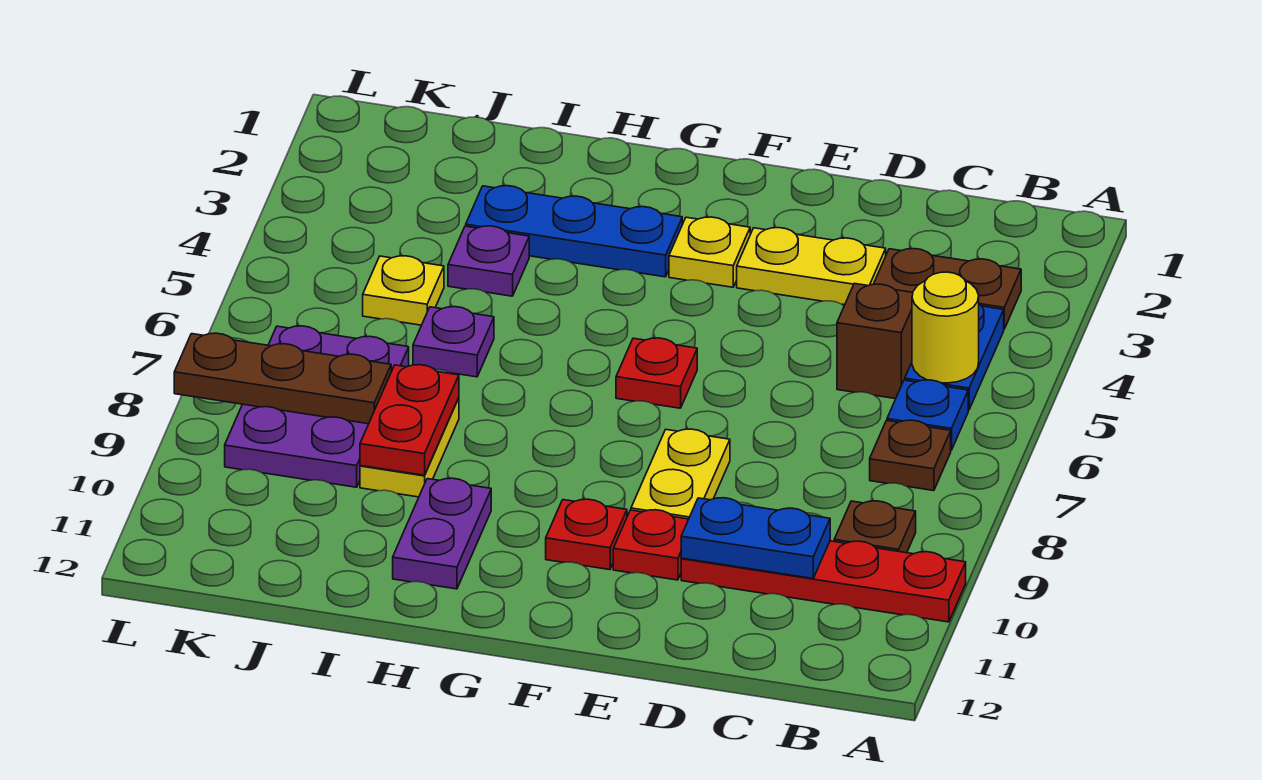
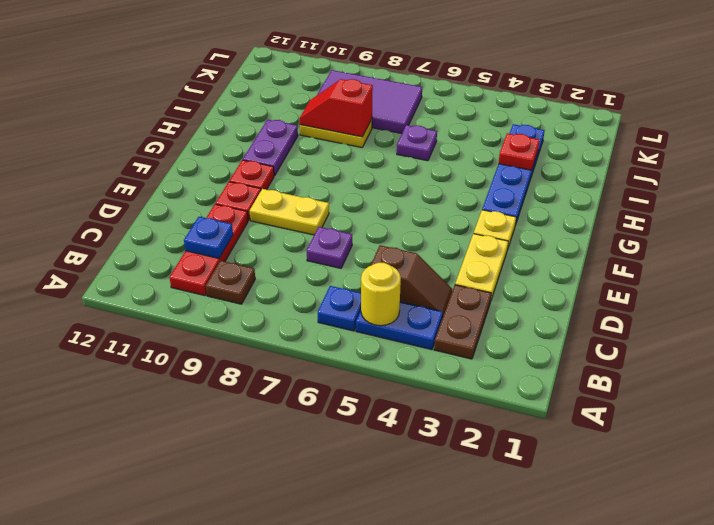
red 1x4 plate [681,541,966,622] -> red 1x3 plate [169,204,248,296]
brown 1x1 plate [870,420,951,491] -> none
blue 1x2 plate [681,498,830,578] -> blue 1x1 plate [184,217,233,258]
red 1x1 plate [616,338,697,408] -> red 1x1 plate moved to [499,133,539,170]
blue 1x3 plate [466,186,682,277] -> blue 1x4 plate [482,124,545,225]
purple 1x2 plate [393,478,491,589] -> purple 1x2 plate turned to [243,120,298,176]
purple 1x1 plate [448,226,529,296] -> purple 1x1 plate moved to [307,227,352,268]
red 1x2 plate [360,365,459,475] -> red 1x2 slope [299,79,373,137]
yellow 1x1 plate [363,256,444,325] -> none
purple 2x3 plate [225,326,409,487] -> purple 2x3 tile [317,70,422,134]
brown 1x3 plate [174,333,391,424] -> none

